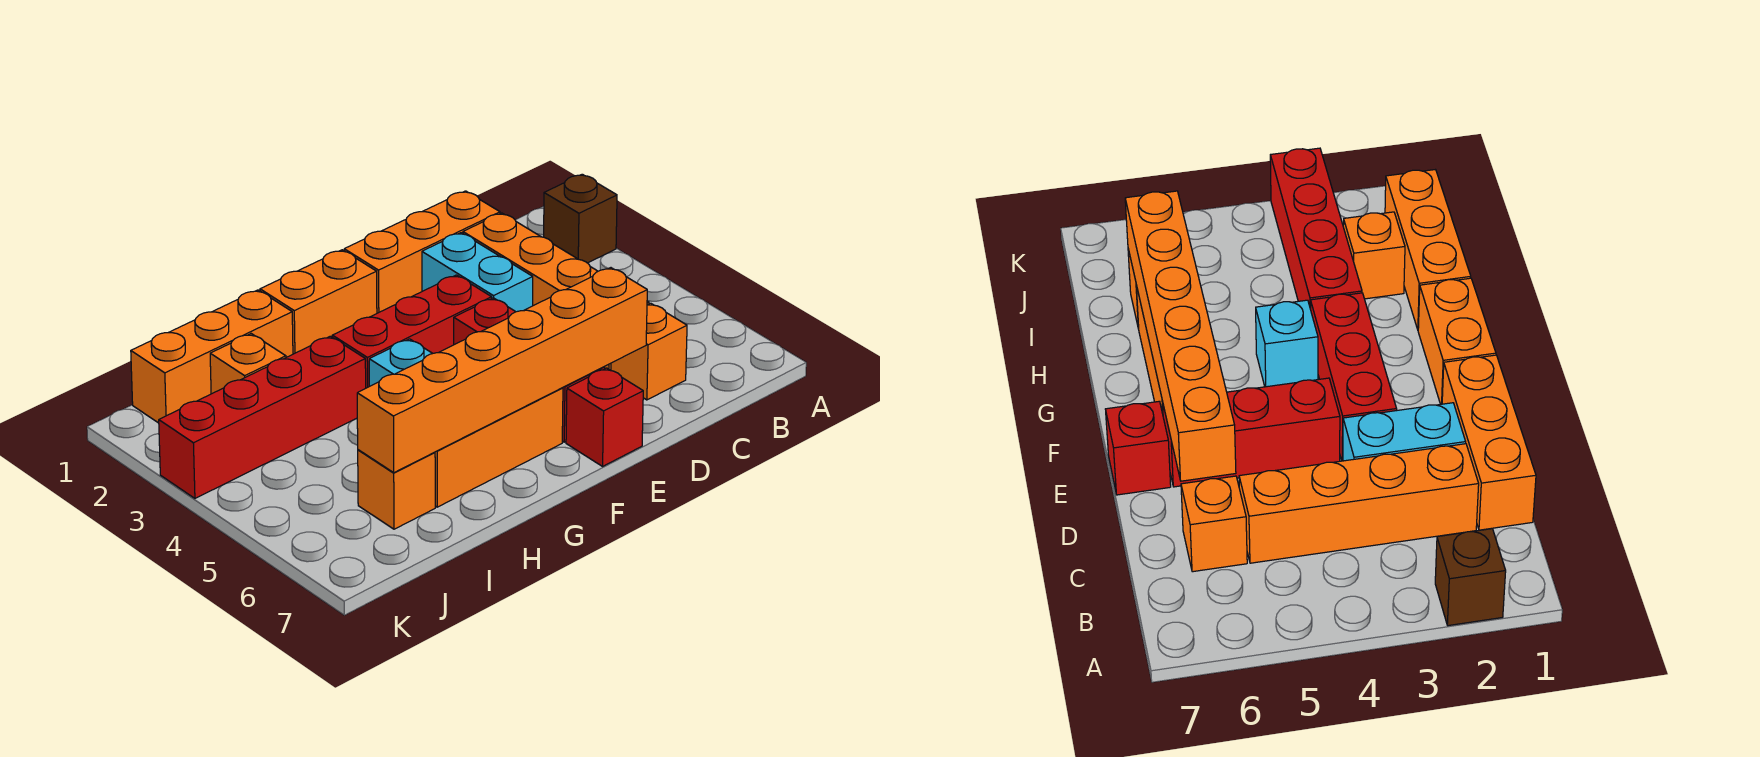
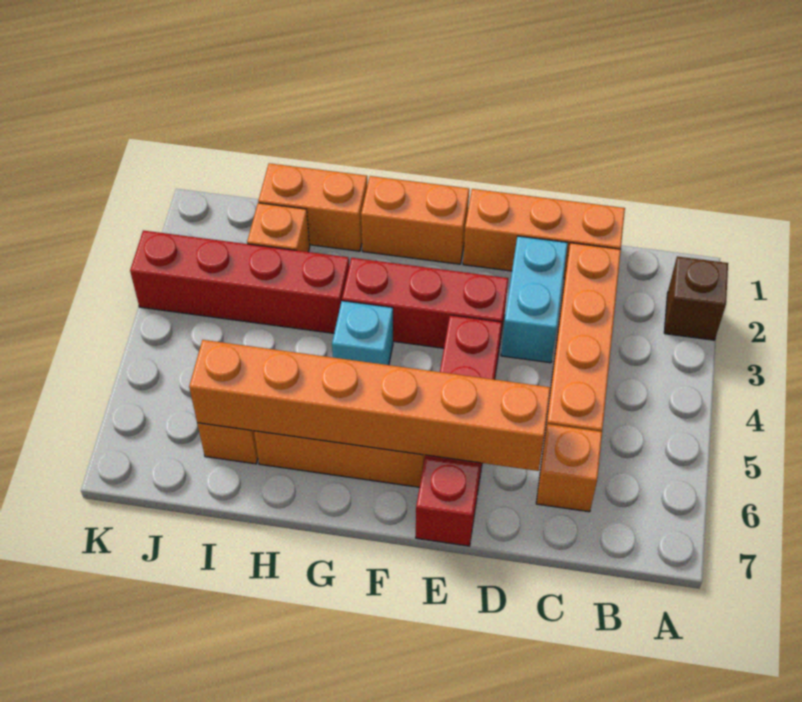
orange 1x3 brick [131,290,293,423] -> orange 1x2 brick [258,163,367,251]

